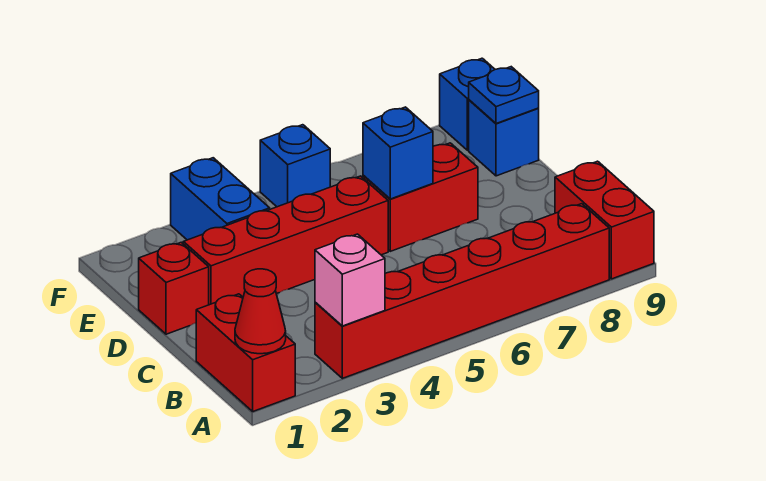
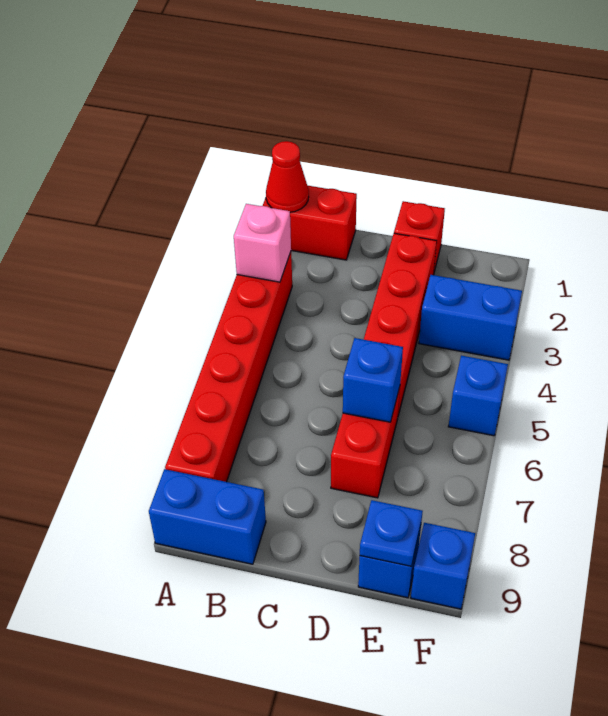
red 1x2 brick [555,161,654,279] -> blue 1x2 brick [149,469,266,564]

